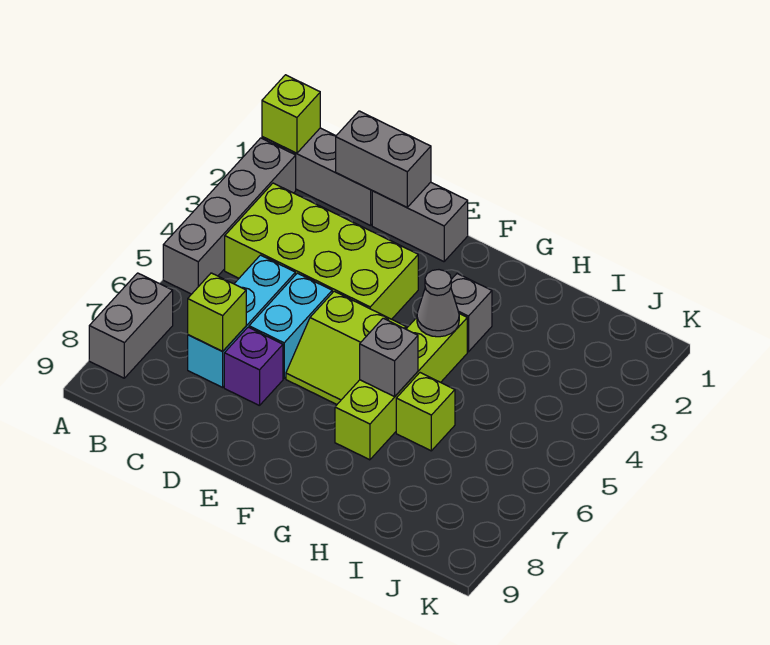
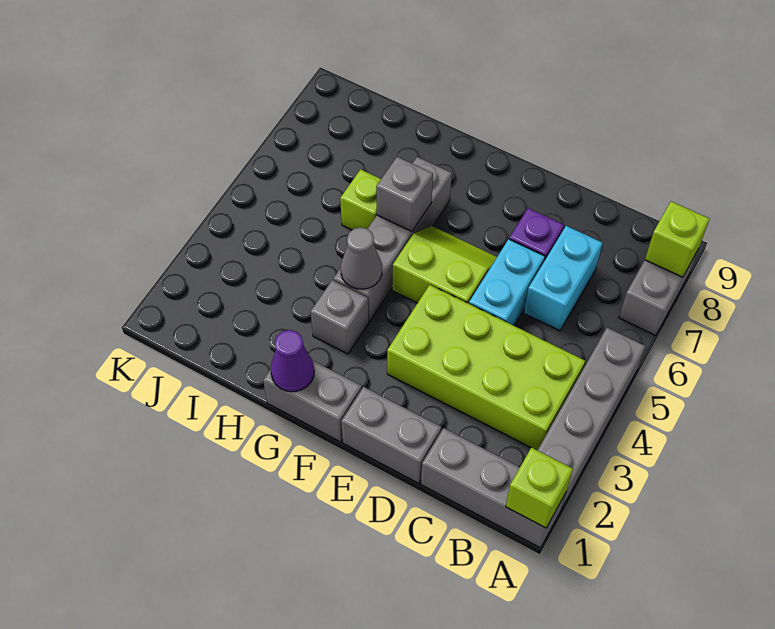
grey 1x2 brick [336,111,431,207] -> grey 1x2 brick moved to [263,361,362,442]
cyan 1x3 brick [188,255,295,387] -> cyan 1x2 brick [524,226,603,331]
lime 1x1 brick [188,273,246,351] -> lime 1x1 brick moved to [645,201,709,277]
none -> purple 1x1 cone [271,330,314,392]
lime 1x4 brick [335,314,467,460] -> grey 1x4 brick [333,157,452,321]

